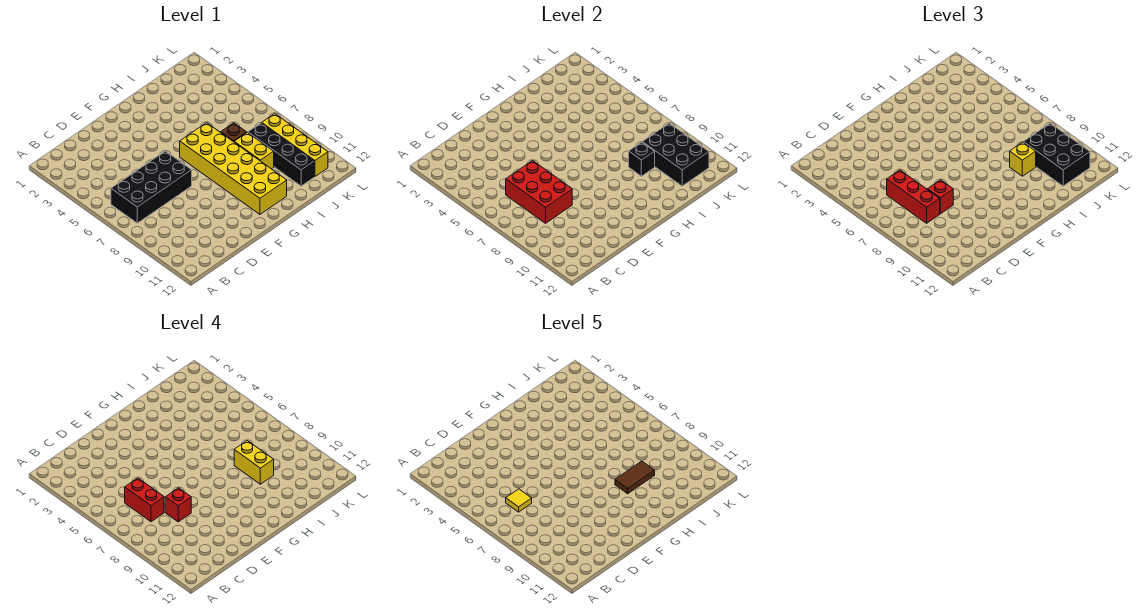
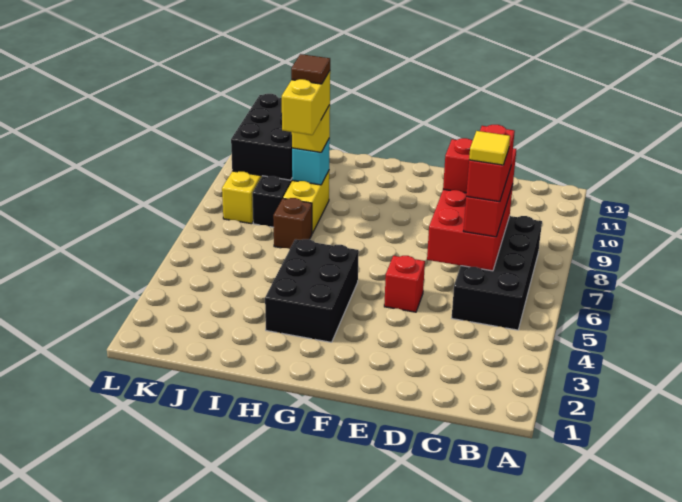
black 2x4 brick [111,151,192,223] -> black 2x4 brick turned to [452,216,542,330]
red 1x1 brick [165,488,191,522] -> red 1x1 brick moved to [384,256,425,312]
yellow 2x6 brick [180,123,287,214] -> none
brown 1x2 tile [615,461,655,494] -> brown 1x1 tile [291,54,330,84]
black 1x1 brick [629,142,655,176] -> cyan 1x1 brick [292,138,330,185]
black 2x3 brick [1023,123,1090,186] -> black 2x3 brick moved to [265,239,359,342]

